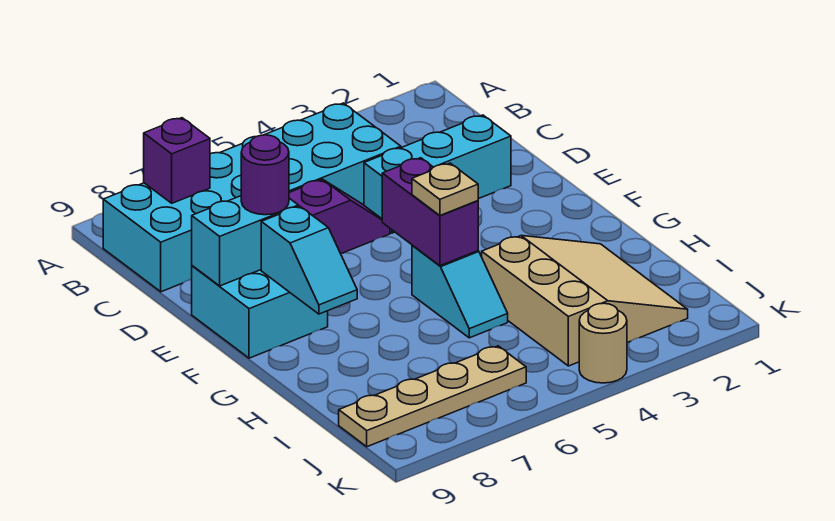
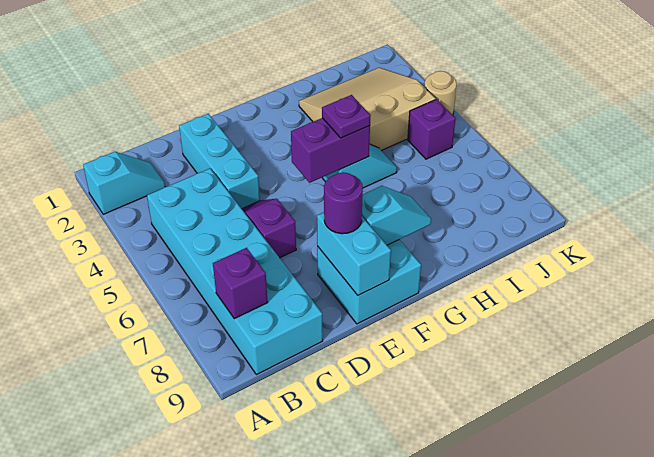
none -> cyan 1x2 slope [83,152,165,214]
tan 1x1 plate [412,163,478,215] -> purple 1x1 plate [322,95,371,138]
none -> purple 1x1 brick [408,99,456,159]
tan 1x4 plate [339,346,526,447] -> none

